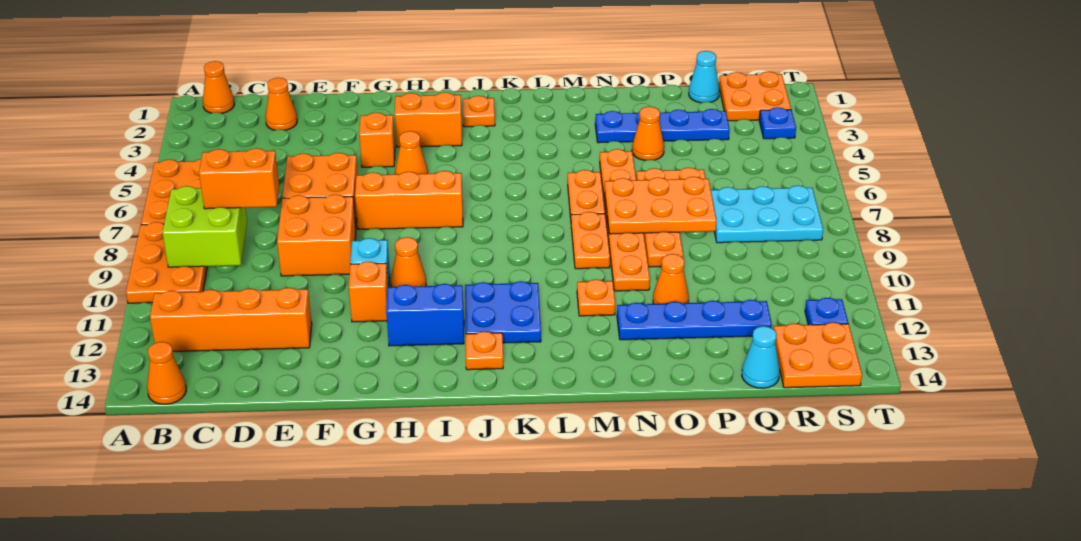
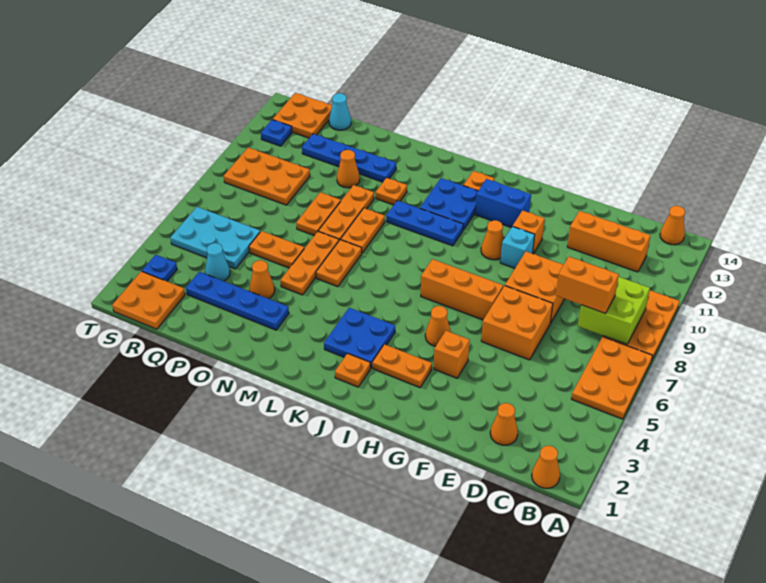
orange 1x4 brick [150,288,312,351] -> orange 1x3 brick [567,211,651,272]
orange 1x2 brick [395,92,462,147] -> orange 1x2 plate [372,344,432,388]
none -> blue 2x2 plate [324,308,395,368]
none -> blue 1x3 plate [386,200,463,246]
orange 2x3 plate [605,177,717,234] -> orange 2x3 plate moved to [224,148,310,205]
cyan 1x1 cone [689,51,719,103] -> cyan 1x1 cone moved to [205,243,230,281]
cyan 2x3 plate [711,186,823,243] -> cyan 2x3 plate moved to [170,207,260,269]

